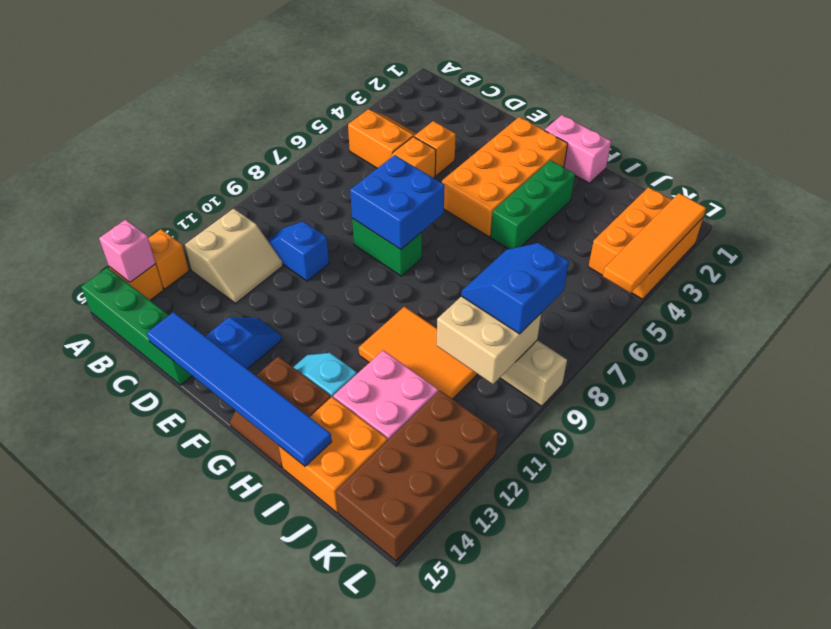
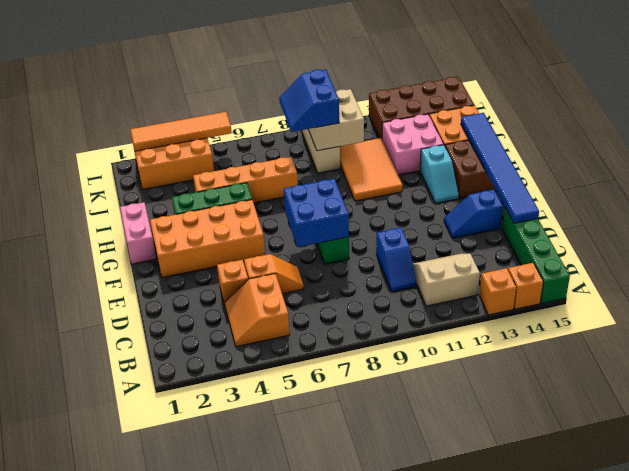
pink 1x1 brick [99,220,156,282] -> none
none -> orange 1x4 brick [193,157,298,203]
blue 2x2 slope [461,243,569,334] -> blue 2x2 slope turned to [279,70,339,132]

